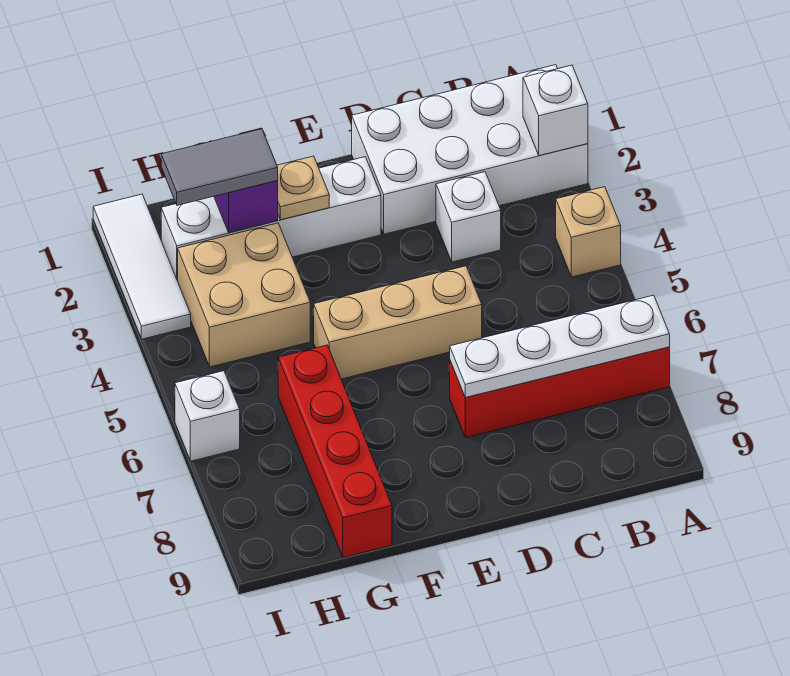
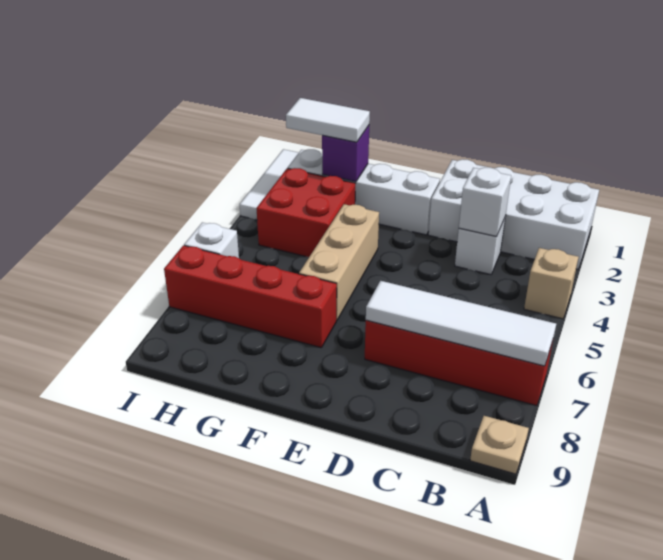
white 1x1 brick [523,65,588,156] -> white 1x1 brick moved to [459,167,511,237]
white 1x4 plate [450,295,670,397] -> white 1x4 tile [366,281,556,366]
tan 1x3 brick [314,266,482,379] -> tan 1x3 brick turned to [299,204,379,320]
tan 1x1 plate [277,156,329,220] -> tan 1x1 plate moved to [470,416,529,474]
grey 1x2 tile [161,129,278,205] -> white 1x2 tile [286,98,370,142]
tan 2x2 brick [178,223,310,367] -> red 2x2 brick [256,168,355,257]
red 1x4 brick [278,345,392,557] -> red 1x4 brick turned to [164,245,337,348]

